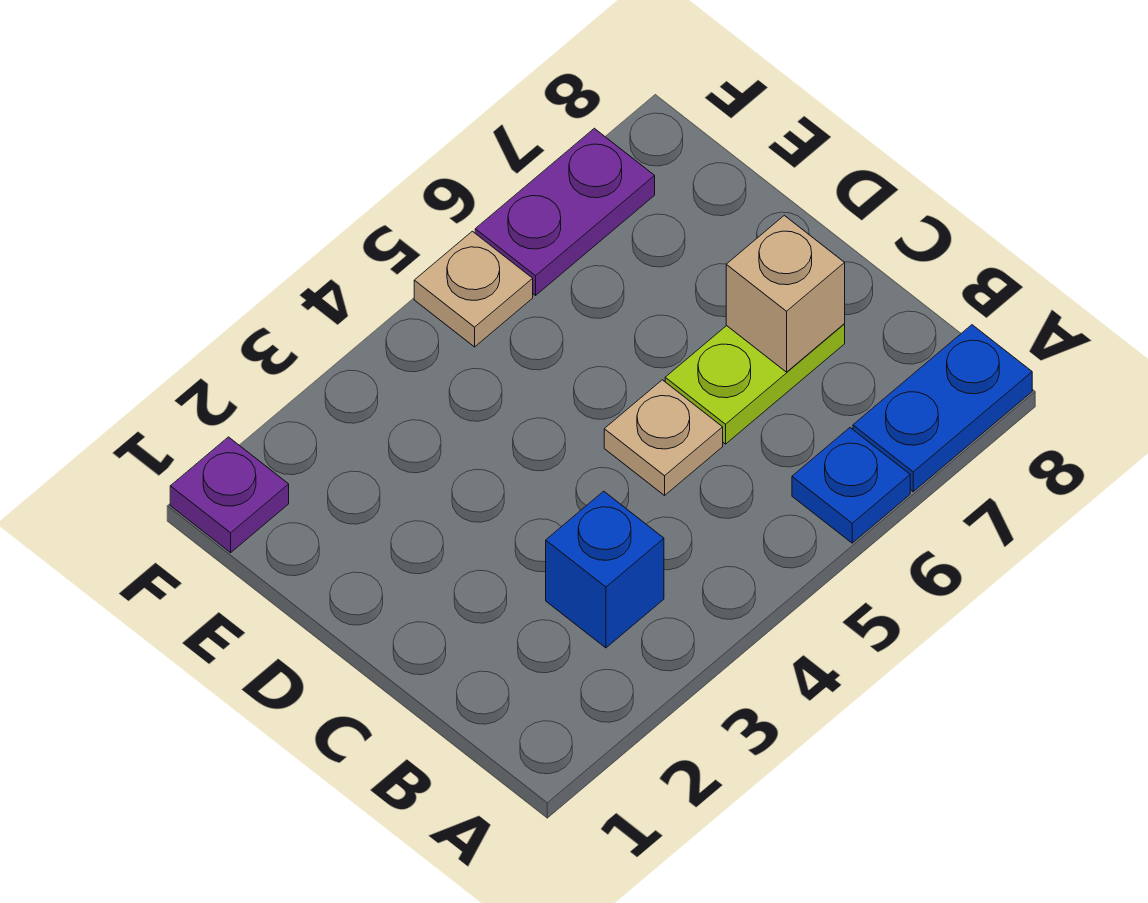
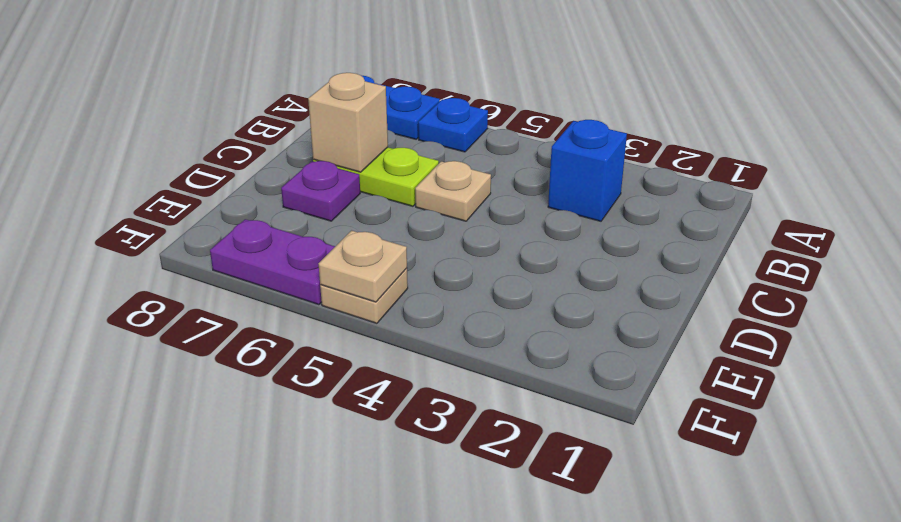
purple 1x1 plate [170,437,289,553] -> purple 1x1 plate moved to [281,161,360,221]
none -> tan 1x1 plate [319,231,407,302]

